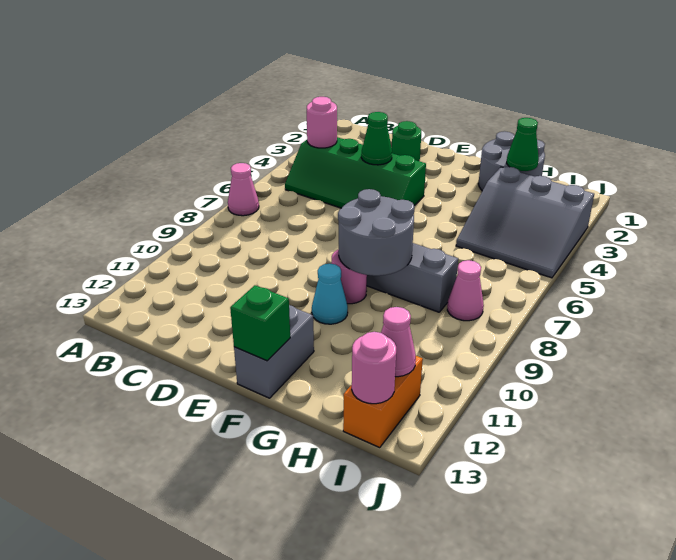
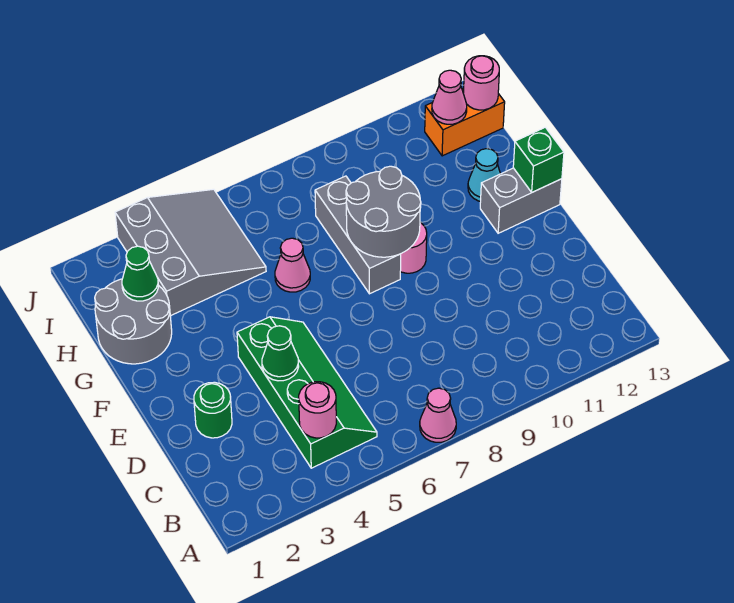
cyan 1x1 cone [312,264,348,324] -> cyan 1x1 cone moved to [468,149,500,201]
pink 1x1 cone [447,260,484,321] -> pink 1x1 cone moved to [275,238,310,292]

